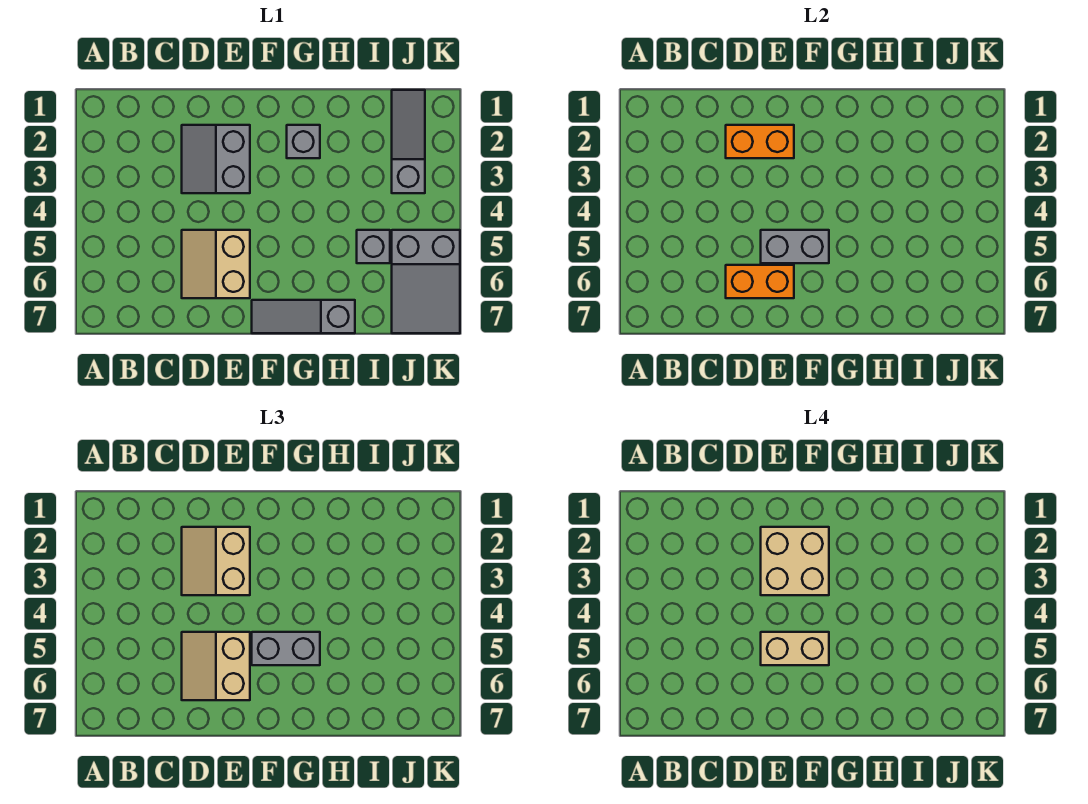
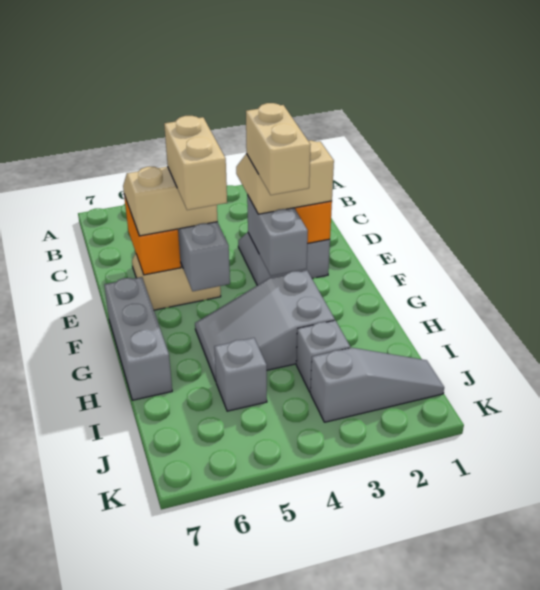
tan 2x2 brick [761,527,829,595] -> tan 1x2 brick [246,103,311,195]
grey 1x2 brick [252,632,320,665] -> grey 1x2 brick moved to [247,195,308,276]
grey 1x3 slope [252,300,355,333] -> grey 1x3 brick [104,277,172,400]
grey 1x1 brick [287,125,320,158] -> grey 1x1 brick moved to [296,321,350,392]
grey 2x3 slope [392,230,460,333] -> grey 2x3 slope moved to [195,270,335,381]

